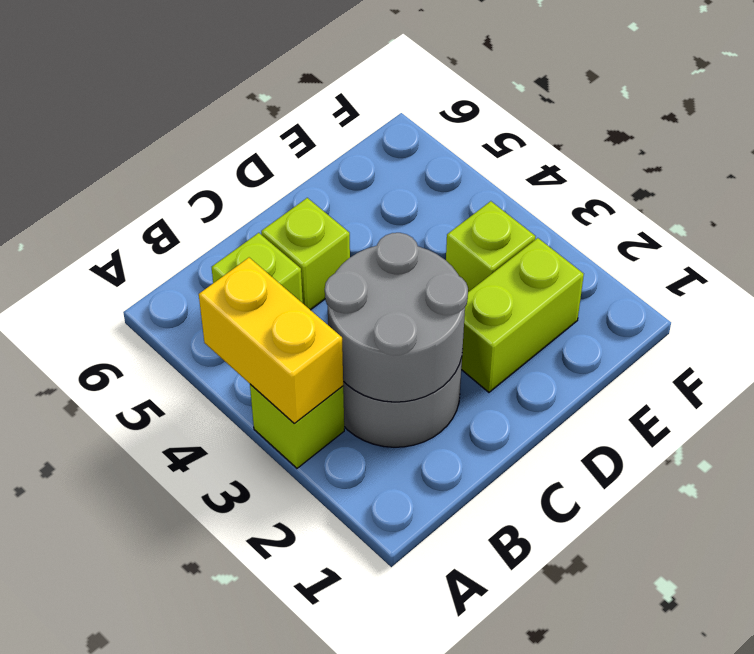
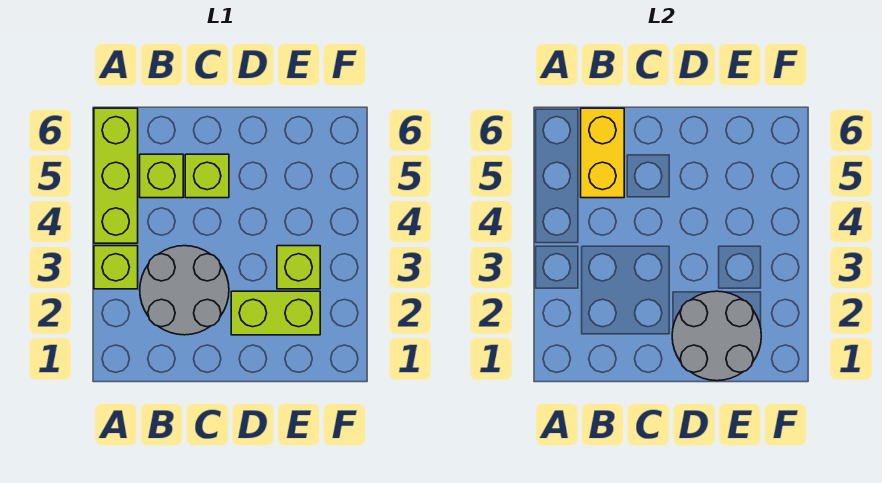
yellow 1x2 brick [199,258,343,423] -> yellow 1x2 brick moved to [581,108,624,198]
none -> lime 1x3 brick [94,108,138,243]
grey 2x2 round brick [325,233,468,402] -> grey 2x2 round brick moved to [672,291,761,381]

